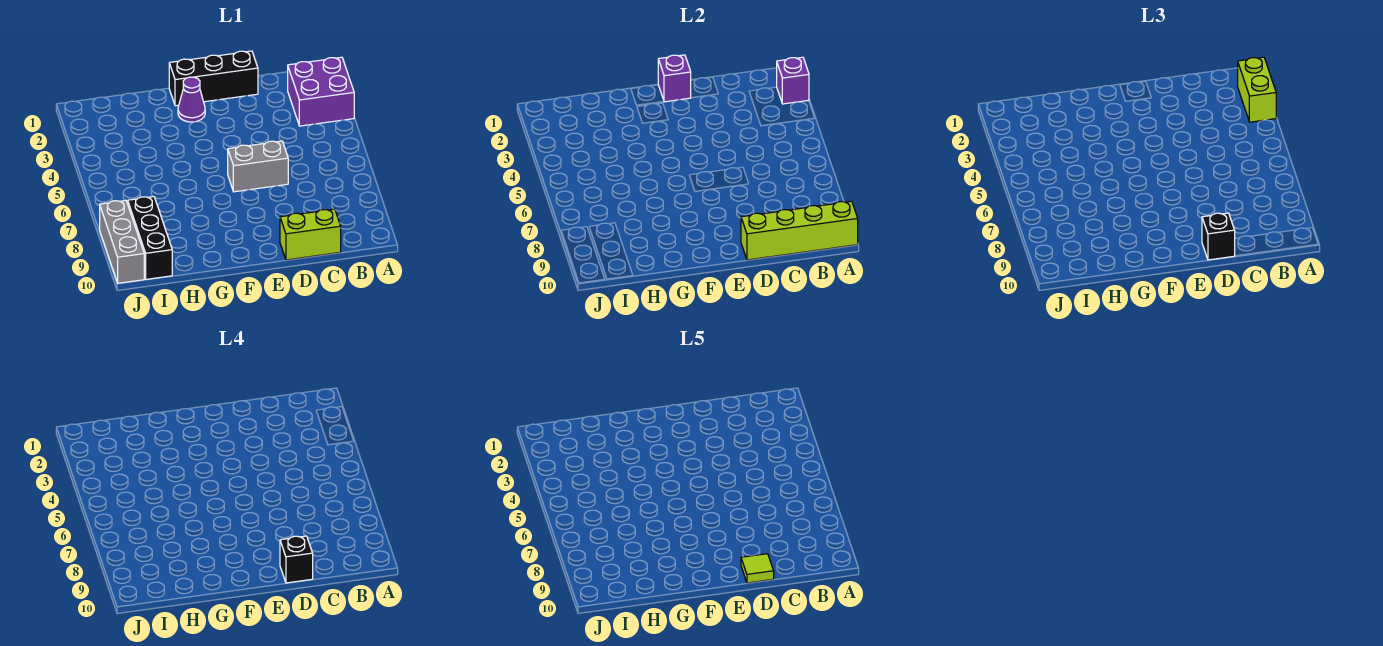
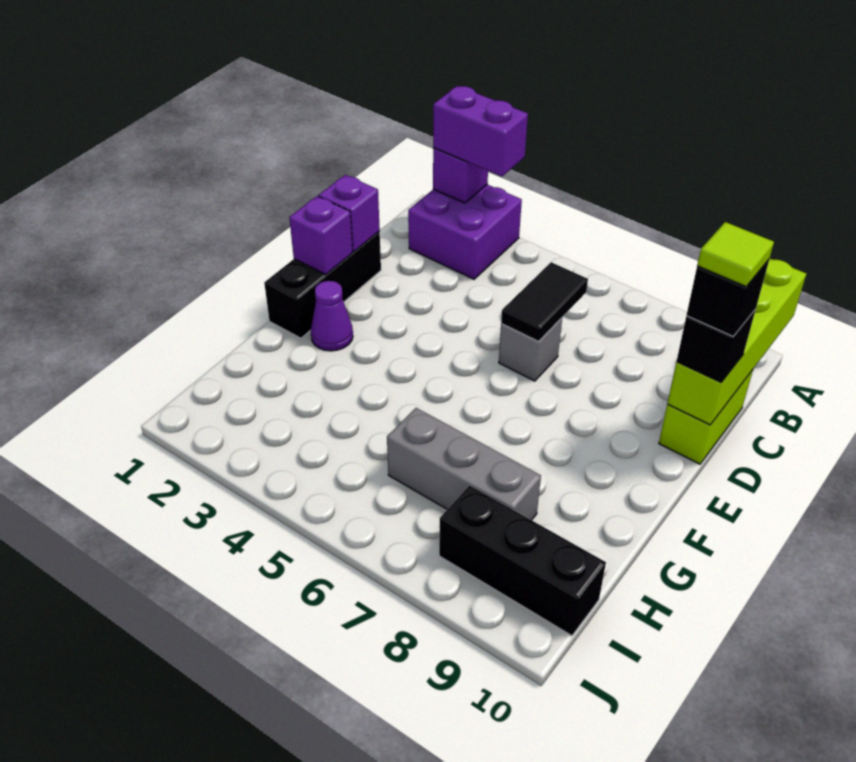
lime 1x2 brick [1238,57,1276,122] -> purple 1x2 brick [433,86,528,176]
none -> black 1x2 tile [501,262,588,342]
none -> purple 1x1 brick [319,175,380,252]
grey 1x2 brick [228,141,288,192] -> grey 1x1 brick [499,318,562,381]
grey 1x3 brick [100,201,144,283] -> grey 1x3 brick moved to [387,408,541,520]

